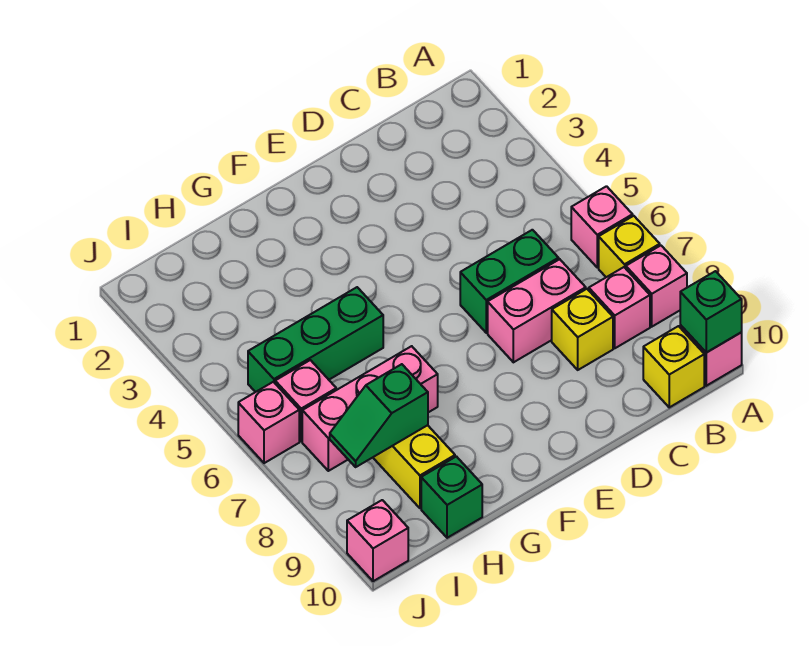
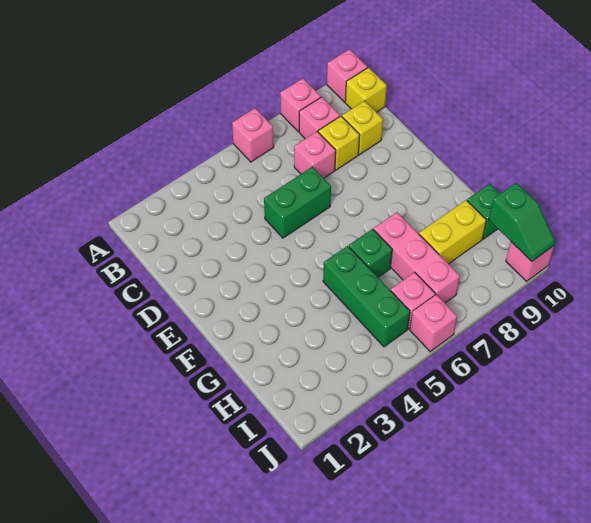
yellow 1x1 brick [599,216,660,277] -> yellow 1x1 brick moved to [342,101,383,155]
green 1x1 brick [680,271,742,353] -> green 1x1 brick moved to [349,229,392,277]
green 1x2 brick [460,230,559,333] -> green 1x2 brick turned to [264,167,331,238]
pink 1x2 brick [488,259,586,362] -> pink 1x1 brick [294,132,336,178]
green 1x2 slope [330,364,428,467] -> green 1x2 slope moved to [489,183,555,261]

